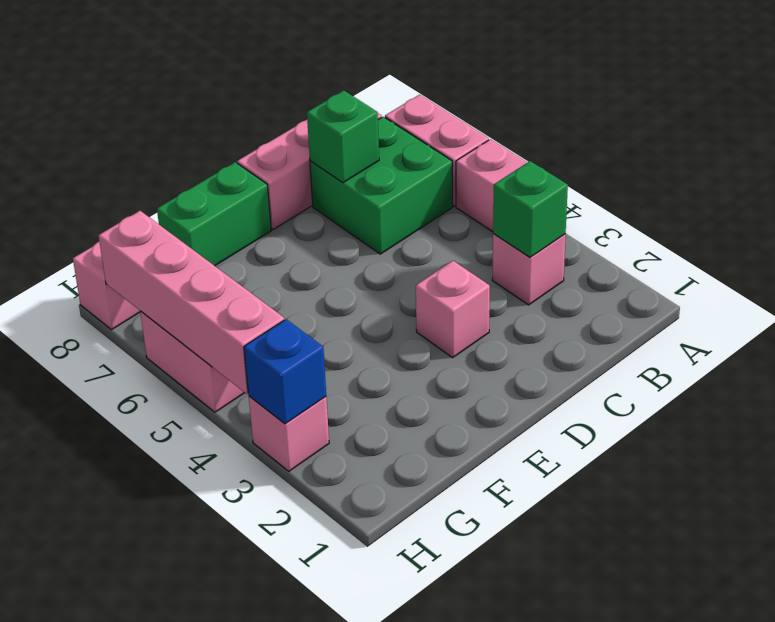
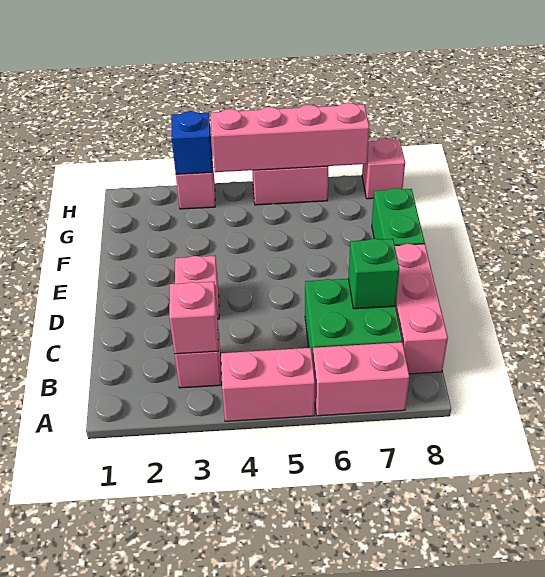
green 1x1 brick [493,161,568,257] -> pink 1x1 brick [169,282,219,354]

